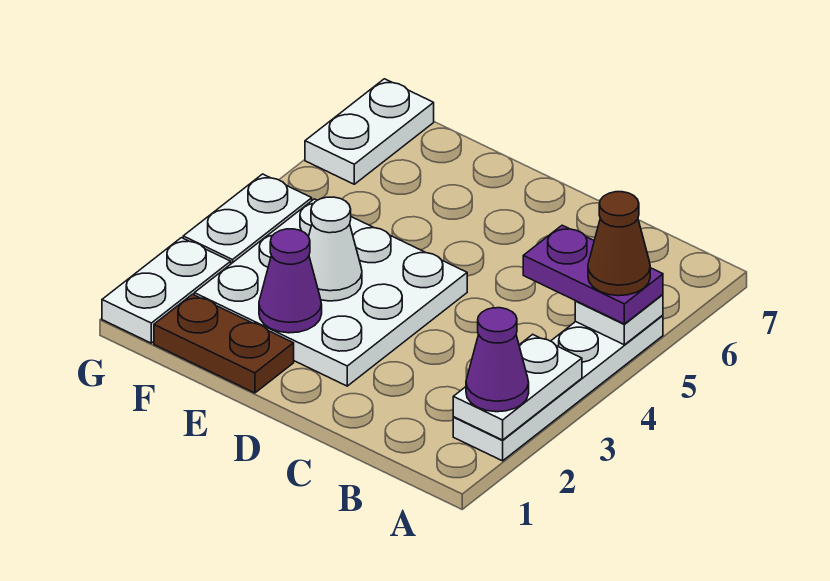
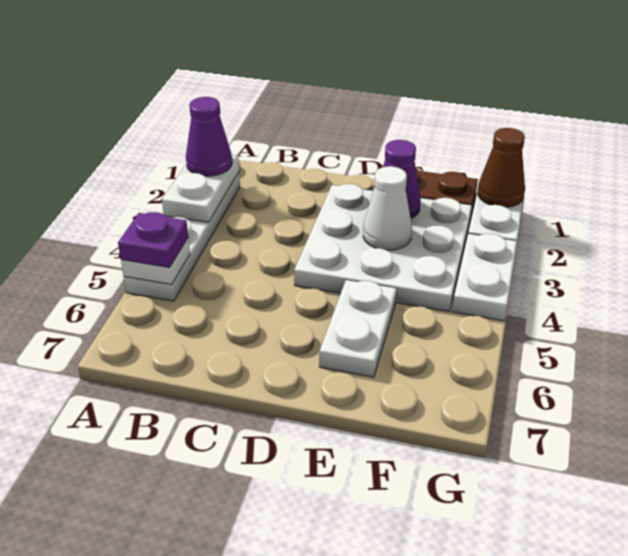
purple 1x2 plate [523,225,663,324] -> purple 1x1 plate [118,212,188,268]
brown 1x1 cone [588,192,650,296] -> brown 1x1 cone moved to [478,128,525,207]
white 1x2 plate [305,79,434,184] -> white 1x2 plate moved to [319,280,396,377]

